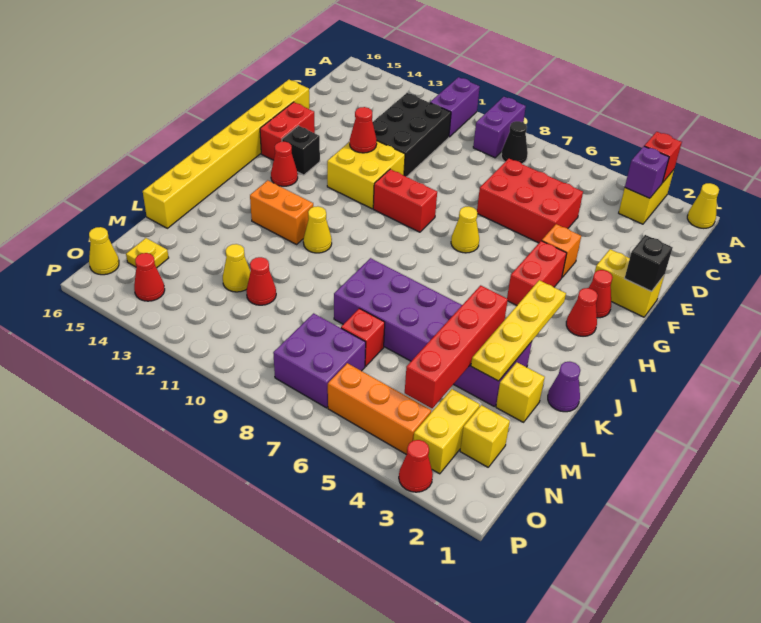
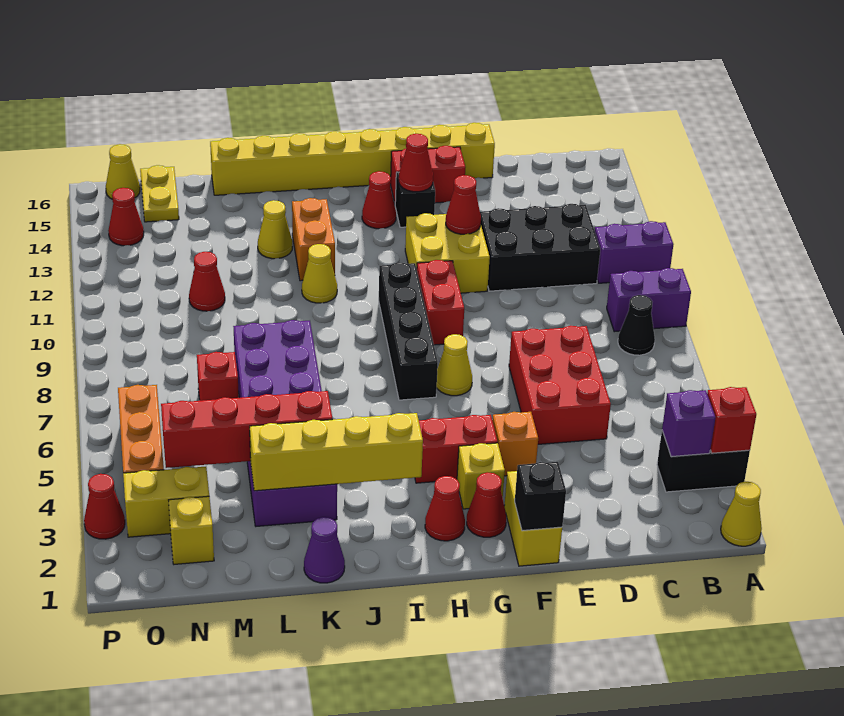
yellow 1x2 brick [619,170,674,224] -> black 1x2 brick [657,431,750,492]
none -> red 1x1 cone [399,134,433,192]
none -> black 1x4 brick [379,262,438,400]
yellow 1x4 plate [471,280,566,381] -> yellow 1x4 brick [250,413,423,491]
yellow 1x1 brick [496,362,545,422] -> yellow 1x1 brick moved to [457,443,505,509]
yellow 1x1 cone [223,244,250,292] -> yellow 1x1 cone moved to [258,200,292,259]
purple 2x2 brick [273,313,366,408] -> none
yellow 1x1 plate [126,238,169,268] -> yellow 1x2 plate [140,165,179,222]

